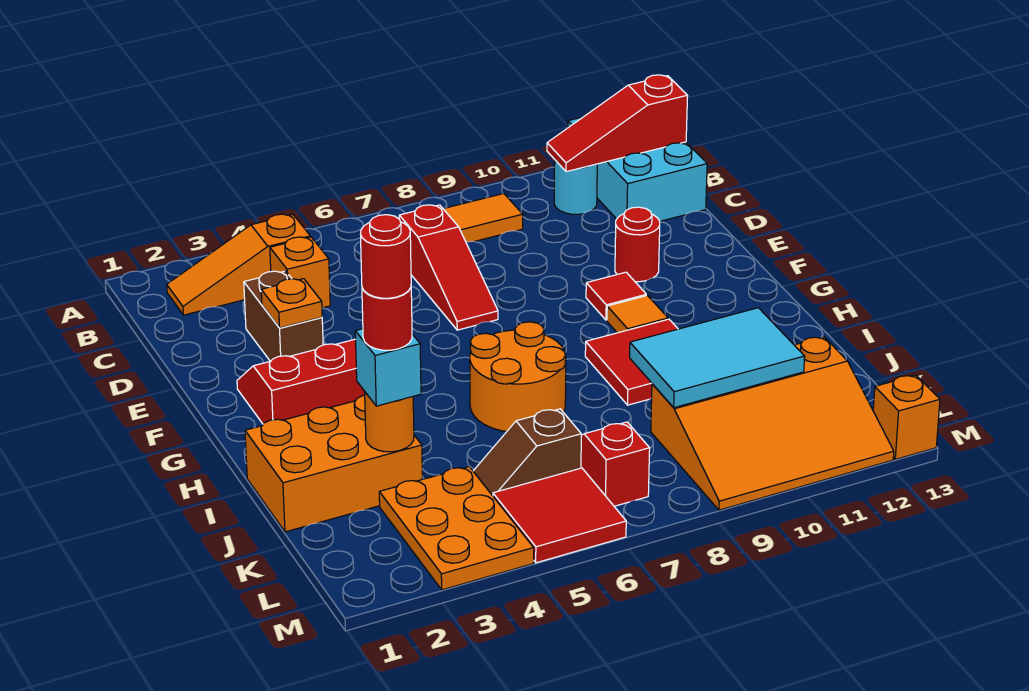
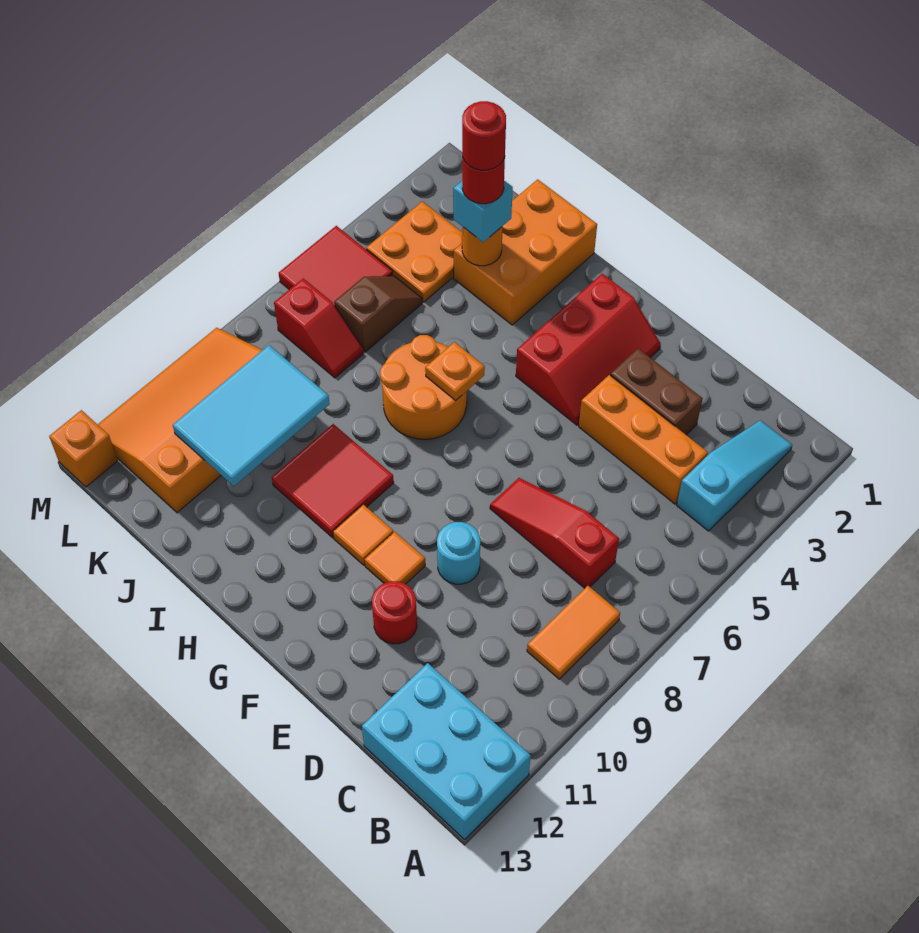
orange 1x3 slope [167,214,310,315] -> cyan 1x3 slope [677,420,792,531]
cyan 1x1 round brick [554,160,597,214] -> cyan 1x1 round brick moved to [437,522,480,584]
red 1x3 slope [547,75,688,172] -> none
orange 1x1 brick [270,237,330,308] -> orange 1x3 brick [579,375,708,504]
orange 1x1 plate [261,279,322,328] -> orange 1x1 plate moved to [425,342,485,401]
red 1x1 tile [586,272,646,320] -> orange 1x1 tile [365,532,425,584]
orange 2x3 plate [379,467,534,590] -> orange 2x2 plate [366,201,462,302]

